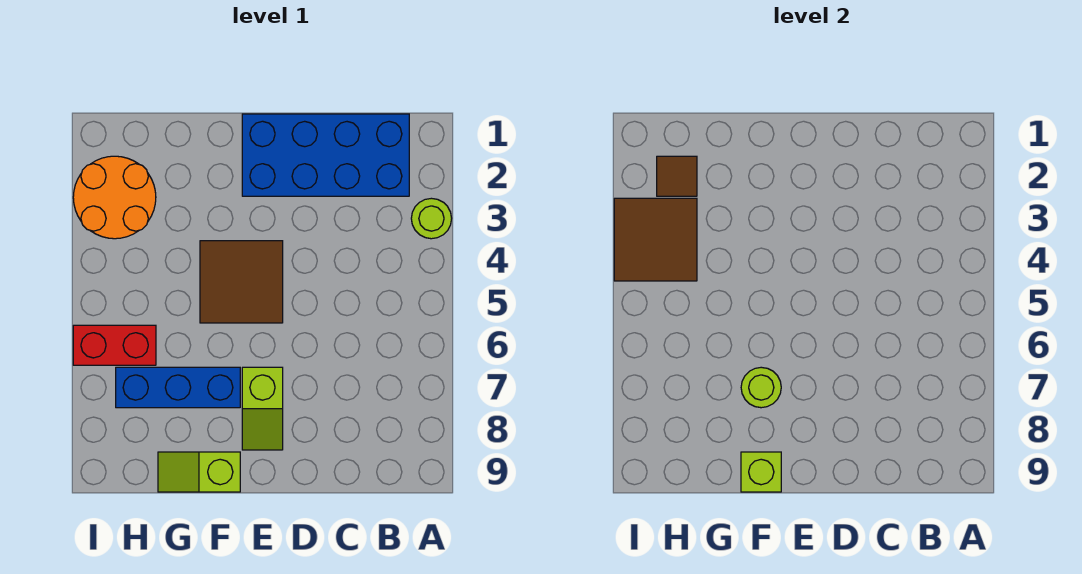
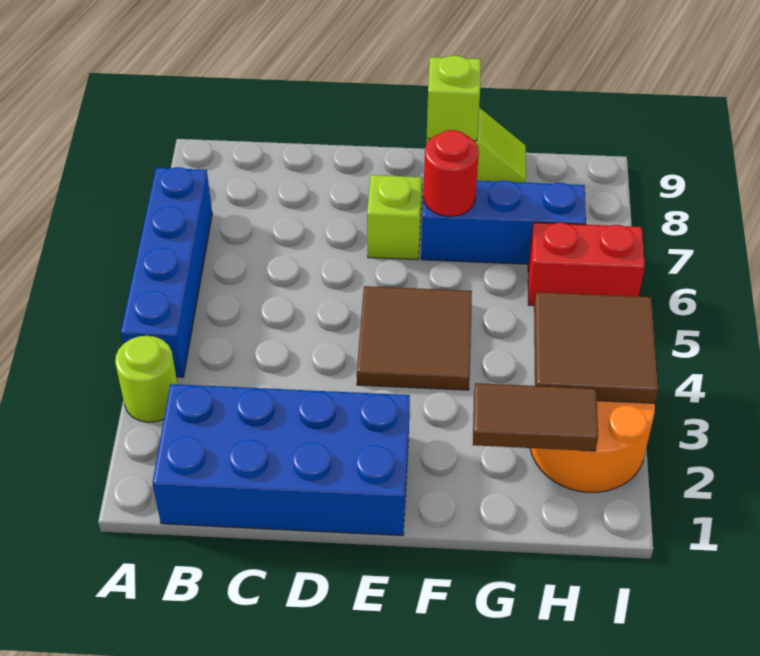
none -> blue 1x4 brick [121,167,212,377]
lime 1x1 round brick [741,367,781,408] -> red 1x1 round brick [423,130,479,217]
brown 1x1 tile [657,156,697,196] -> brown 1x2 tile [473,383,598,451]

